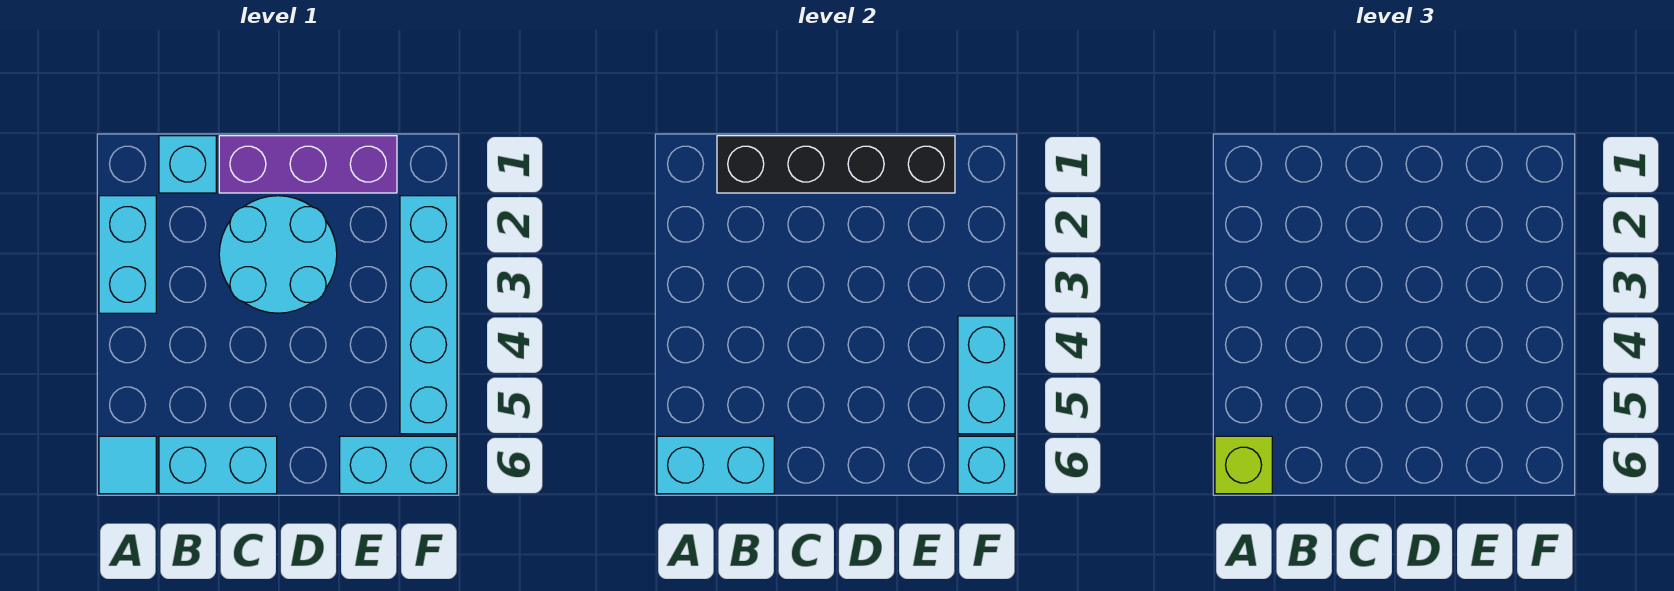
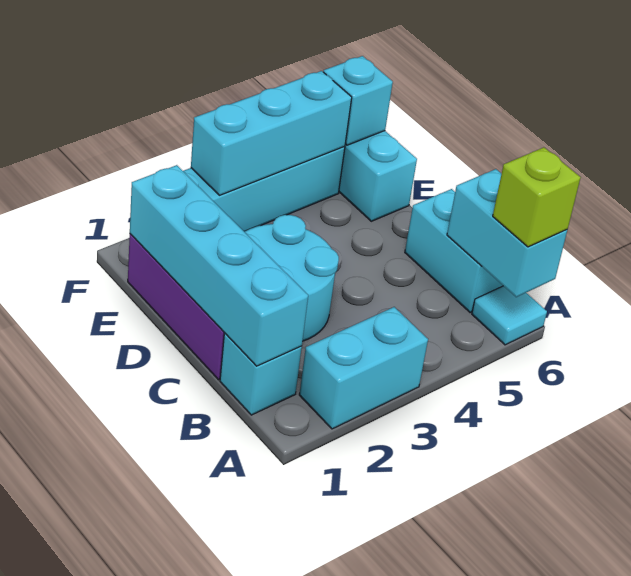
black 1x4 brick [717,136,955,193] -> cyan 1x4 brick [130,165,308,366]
cyan 1x2 brick [958,316,1015,434] -> cyan 1x3 brick [191,71,352,195]

